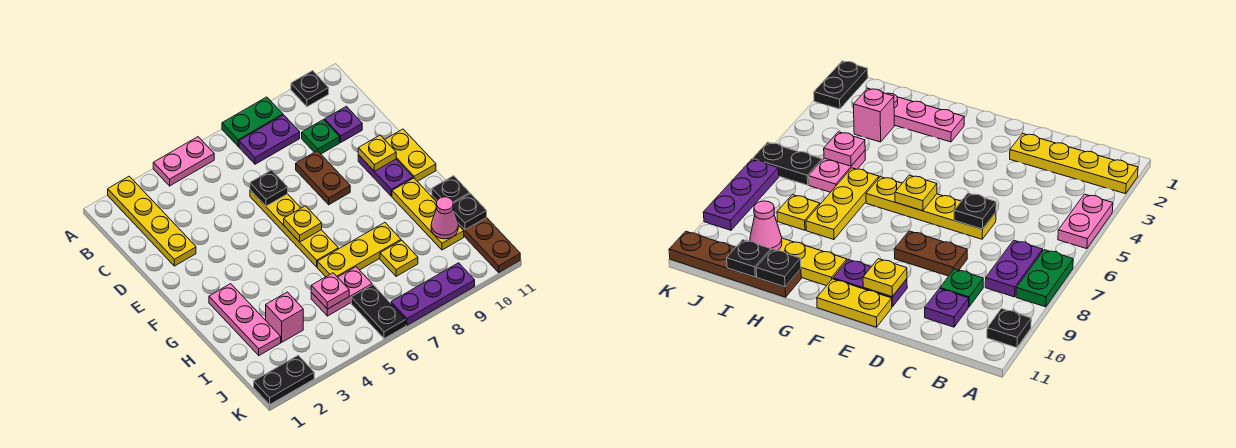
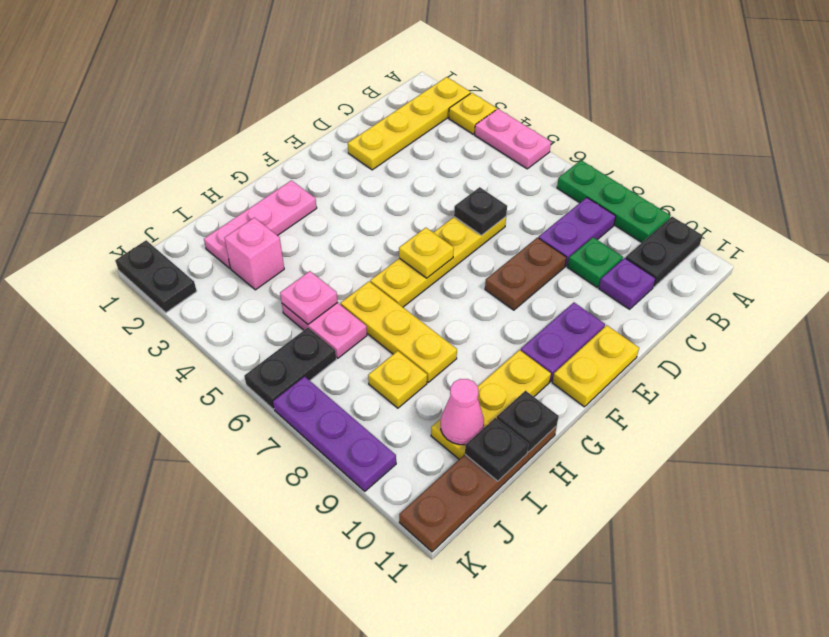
green 1x2 plate [222,97,283,146] -> green 1x3 plate [557,160,670,242]
black 1x1 plate [291,71,329,107] -> black 1x2 plate [626,217,703,287]
purple 1x2 plate [239,115,300,164] -> purple 1x2 plate turned to [538,198,616,266]
yellow 1x1 plate [358,135,396,171] -> yellow 1x1 plate moved to [449,93,497,134]

